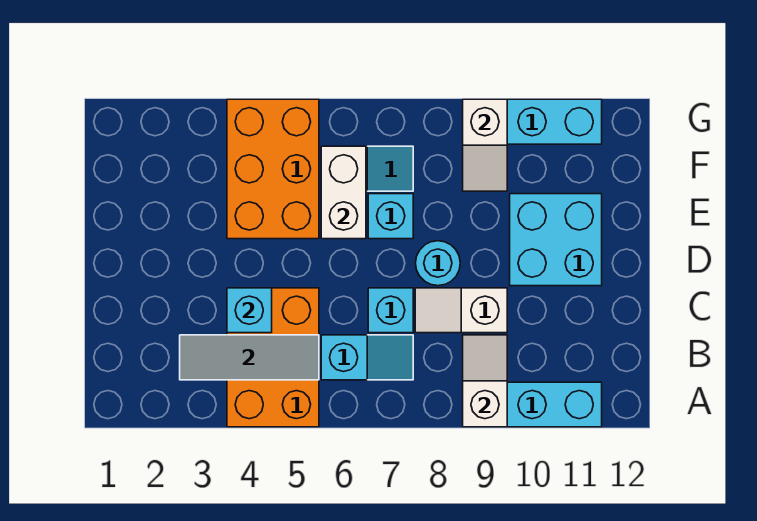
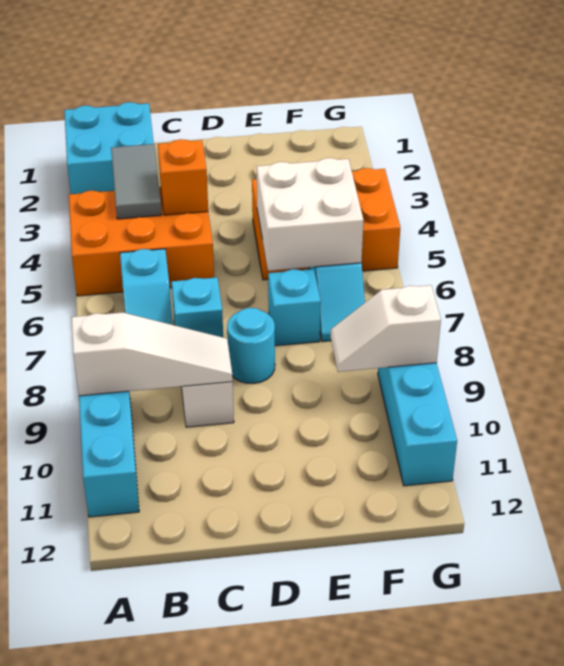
white 1x2 slope [463,335,507,427] -> white 1x3 slope [71,312,233,396]
grey 1x3 tile [180,335,319,380] -> grey 1x2 tile [111,144,162,219]
cyan 1x1 brick [227,288,272,333] -> orange 1x1 brick [158,139,208,215]
cyan 2x2 brick [510,194,602,286] -> cyan 2x2 brick moved to [64,102,154,194]
white 1x2 brick [321,146,366,239] -> white 2x2 brick [257,158,364,271]

